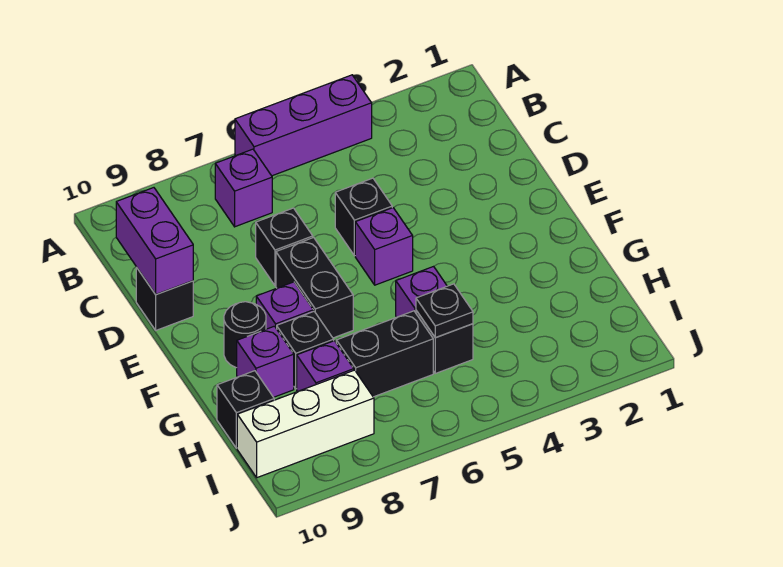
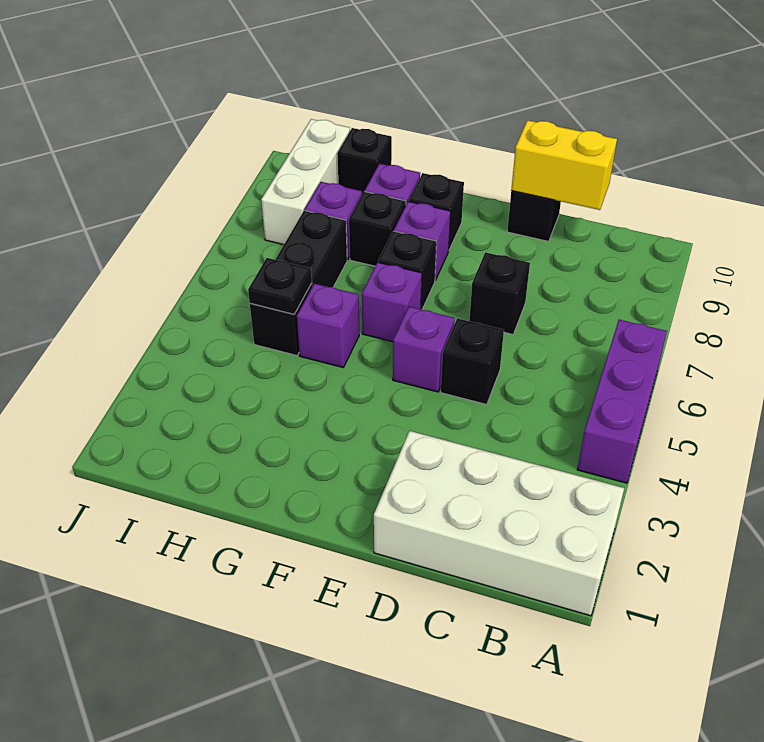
none -> white 2x4 brick [374,431,624,616]
purple 1x1 brick [215,149,272,227] -> purple 1x1 brick moved to [362,262,422,342]
purple 1x2 brick [116,188,193,294] -> yellow 1x2 brick [511,120,617,210]
black 1x2 brick [276,237,353,338] -> black 1x1 brick [378,231,437,310]
black 1x1 round brick [224,302,266,368] -> black 1x1 brick [409,173,464,250]

